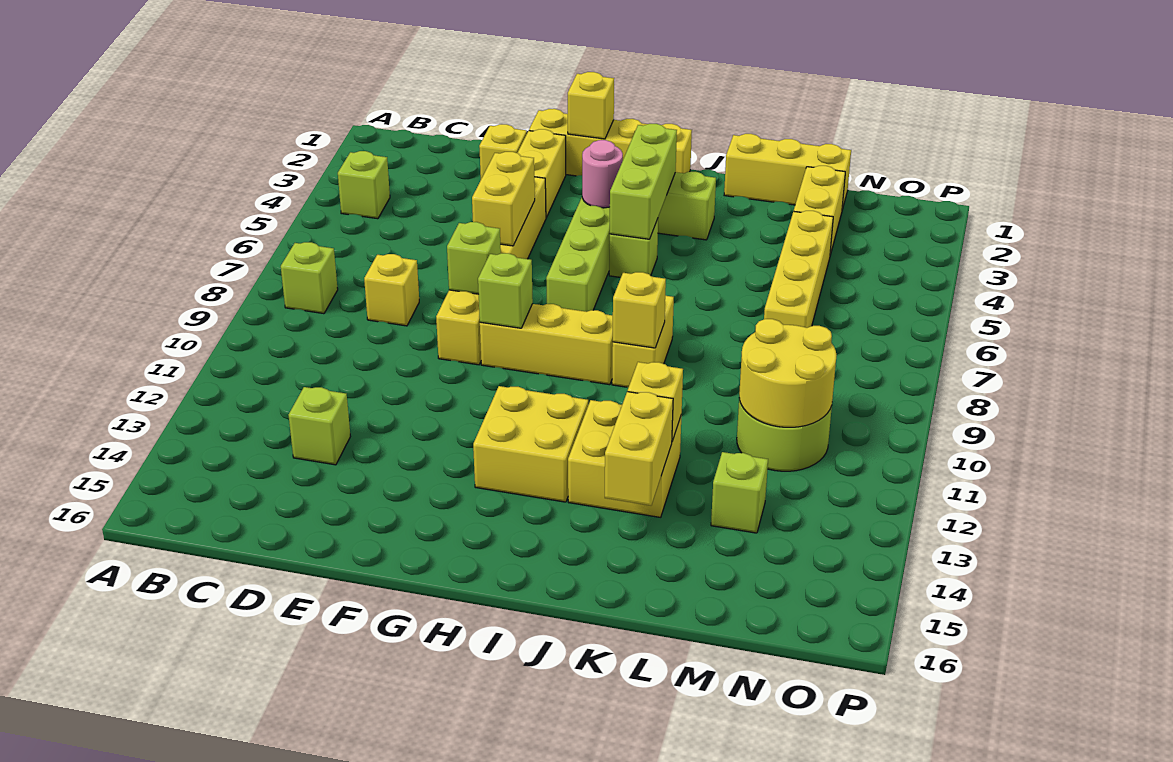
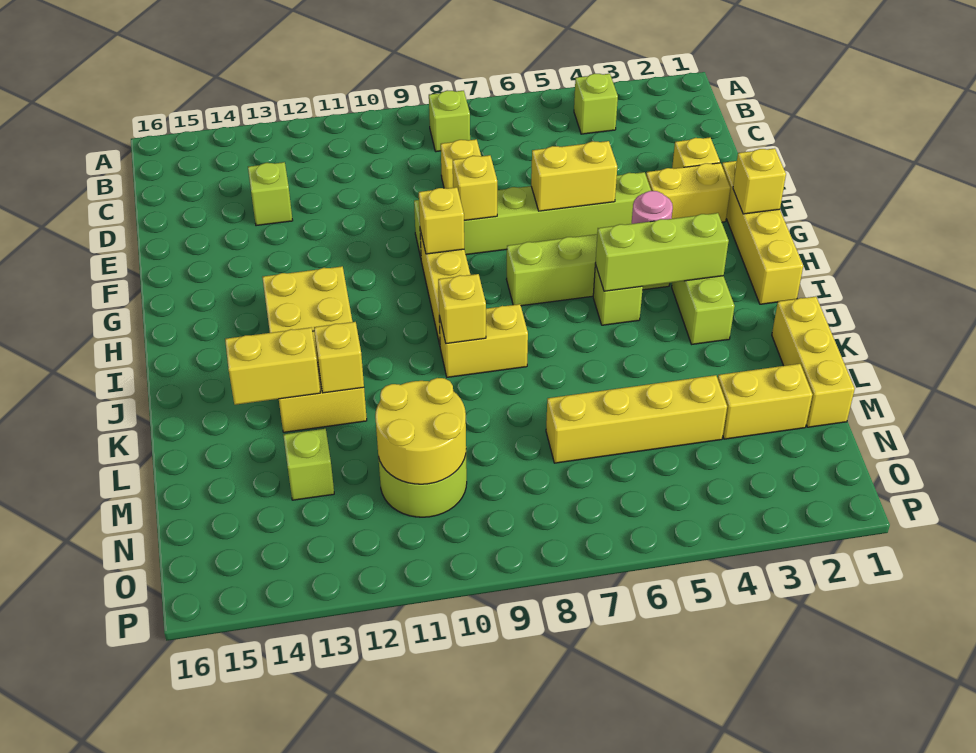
yellow 1x6 brick [436,177,546,365] -> lime 1x6 brick [414,172,651,258]
lime 1x1 brick [447,222,501,294] -> yellow 1x1 brick [453,155,497,220]
lime 1x1 brick [478,253,533,328] -> yellow 1x1 brick [419,187,464,254]

